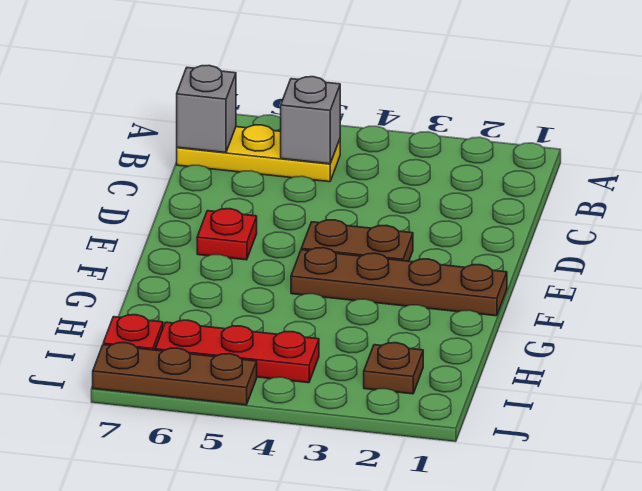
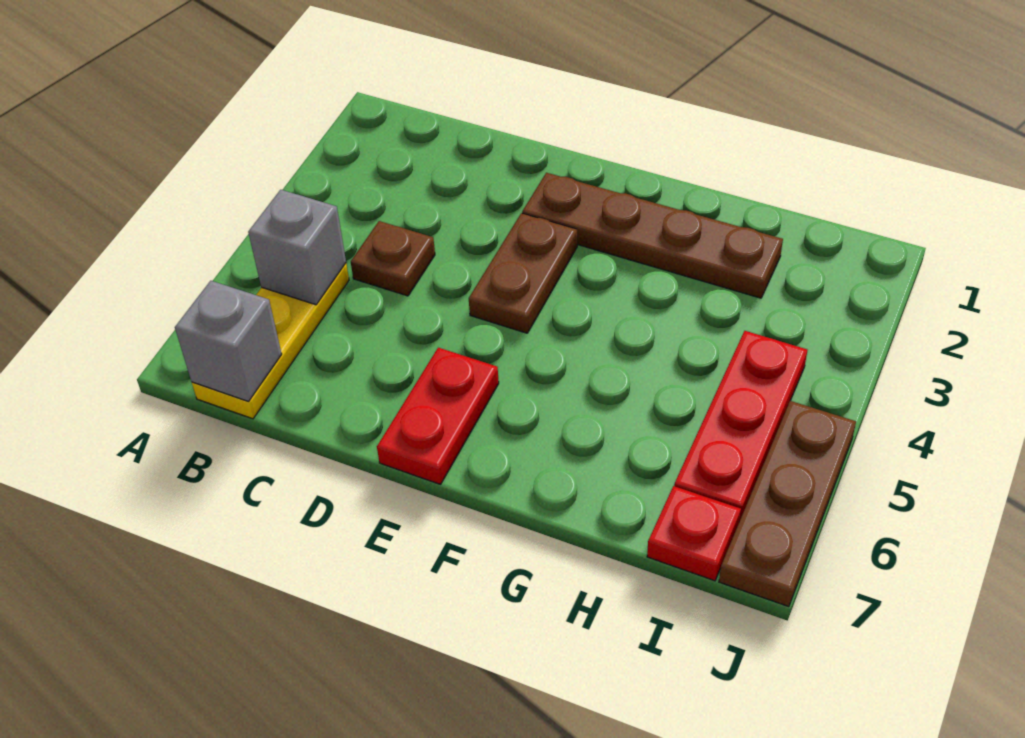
red 1x1 plate [197,209,257,260] -> red 1x2 plate [377,348,499,484]
brown 1x4 plate [291,248,507,316] -> brown 1x4 plate turned to [522,173,783,298]
brown 1x1 plate [364,343,423,394] -> brown 1x1 plate moved to [351,221,435,296]

